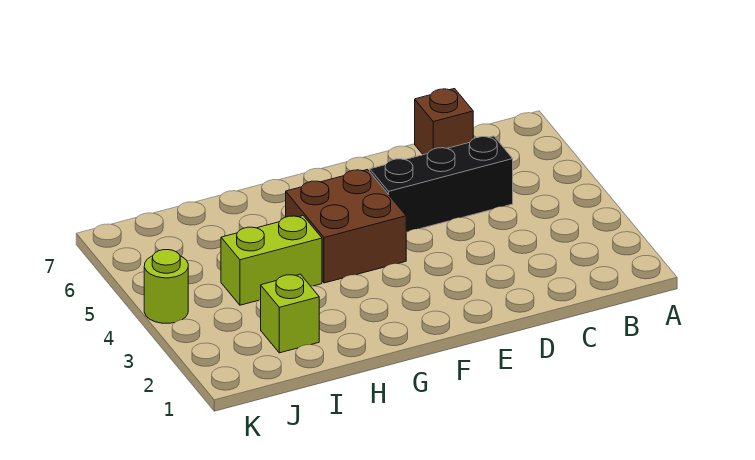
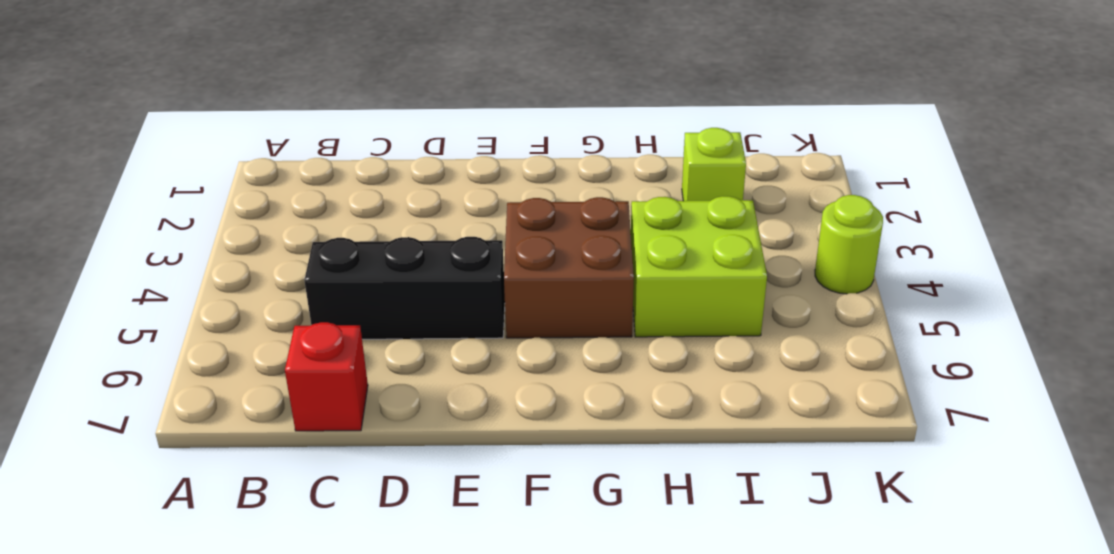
brown 1x1 brick [415,89,473,155] -> red 1x1 brick [285,322,368,431]
lime 1x2 brick [221,216,322,305] -> lime 2x2 brick [631,196,767,337]

